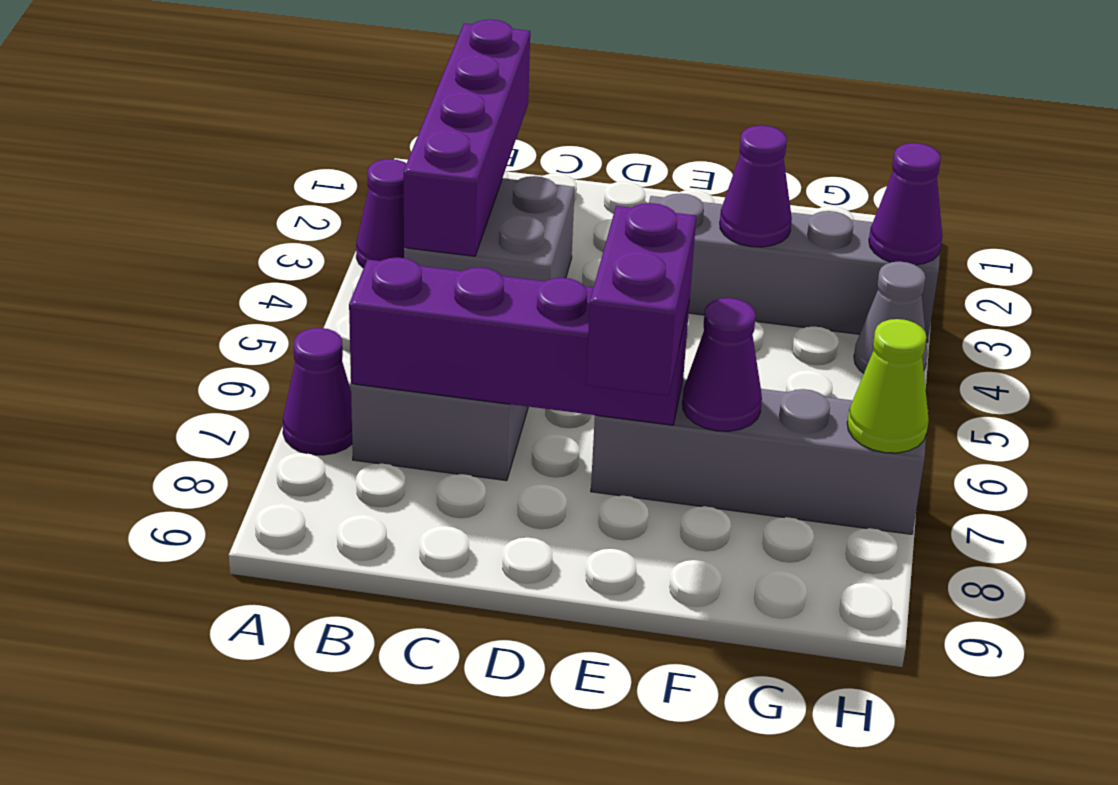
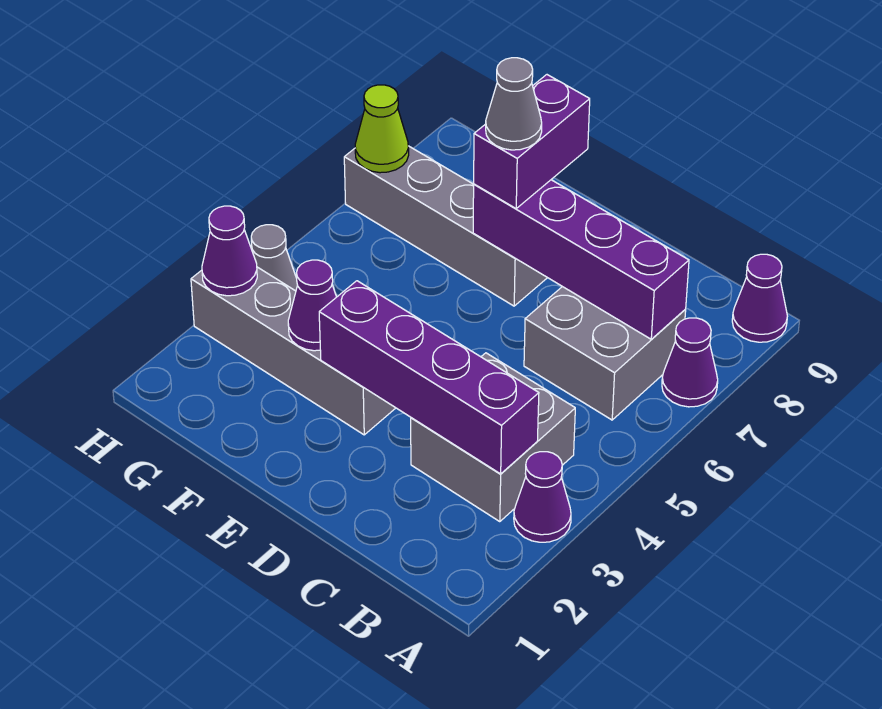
purple 1x4 brick [404,20,530,256] -> purple 1x4 brick turned to [319,281,539,474]
none -> grey 1x1 cone [486,58,542,150]
purple 1x1 cone [682,298,762,431] -> purple 1x1 cone moved to [732,254,787,342]

